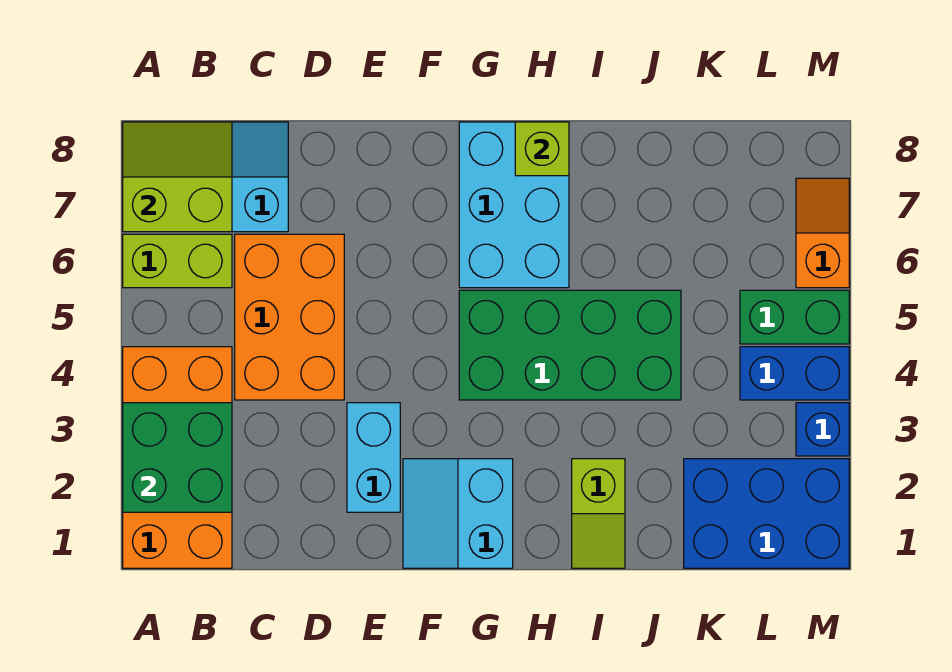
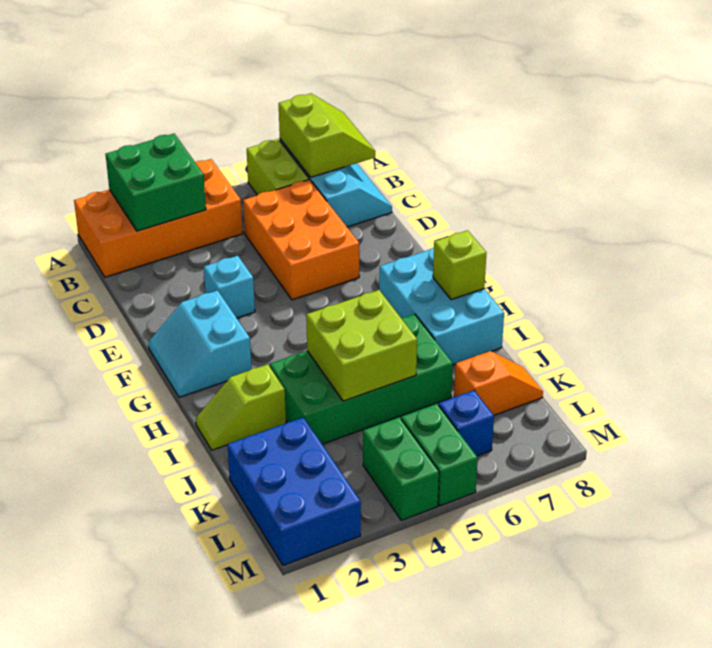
orange 2x3 brick [235,234,344,400] -> orange 2x3 brick turned to [243,180,359,300]
cyan 1x2 brick [347,403,400,512] -> cyan 1x1 brick [204,256,255,318]
cyan 2x2 slope [403,459,513,568] -> cyan 2x2 slope turned to [148,290,251,397]
green 2x4 brick [459,290,681,400] -> green 2x4 brick turned to [270,314,453,444]
cyan 2x3 brick [459,122,569,288] -> cyan 2x3 brick turned to [379,247,504,365]
none -> lime 2x2 brick [306,290,417,401]
blue 1x2 brick [740,347,849,400] -> green 1x2 brick [363,417,439,520]
blue 1x1 brick [796,403,849,456] -> blue 1x1 brick moved to [439,390,494,456]
orange 1x2 slope [796,178,849,288] -> orange 1x2 slope moved to [454,351,543,415]

